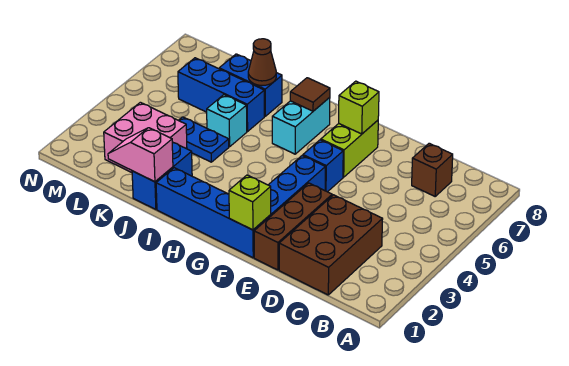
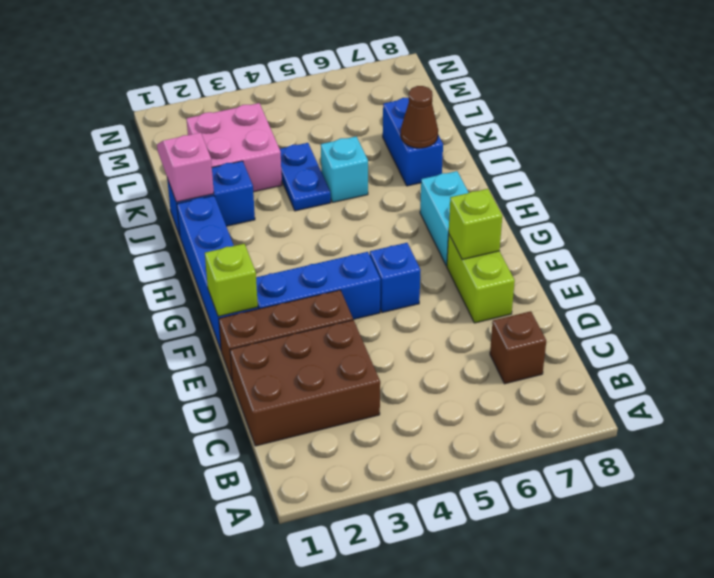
lime 1x2 brick [321,120,378,177] -> lime 1x2 brick turned to [447,235,515,323]
cyan 1x2 brick [272,97,330,154] -> cyan 1x2 brick turned to [420,171,469,266]
brown 1x1 tile [290,78,330,111] -> none
blue 1x3 brick [178,58,264,132] -> none

